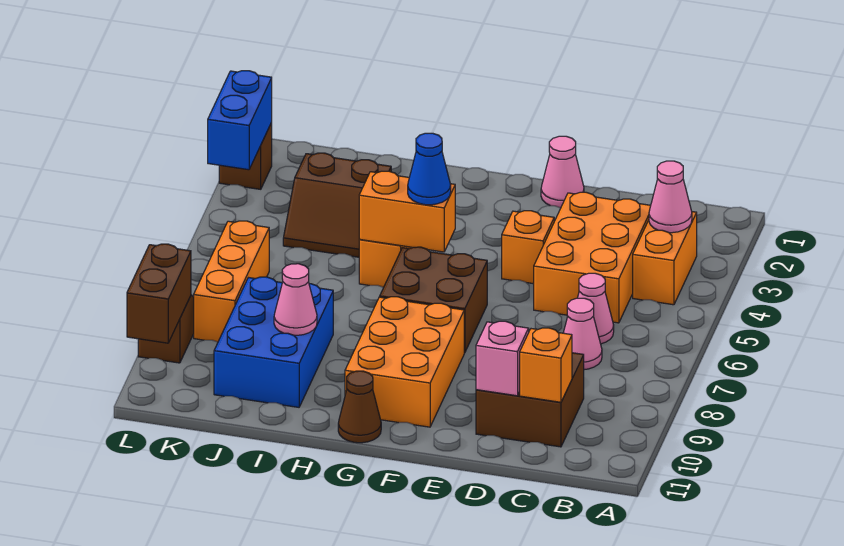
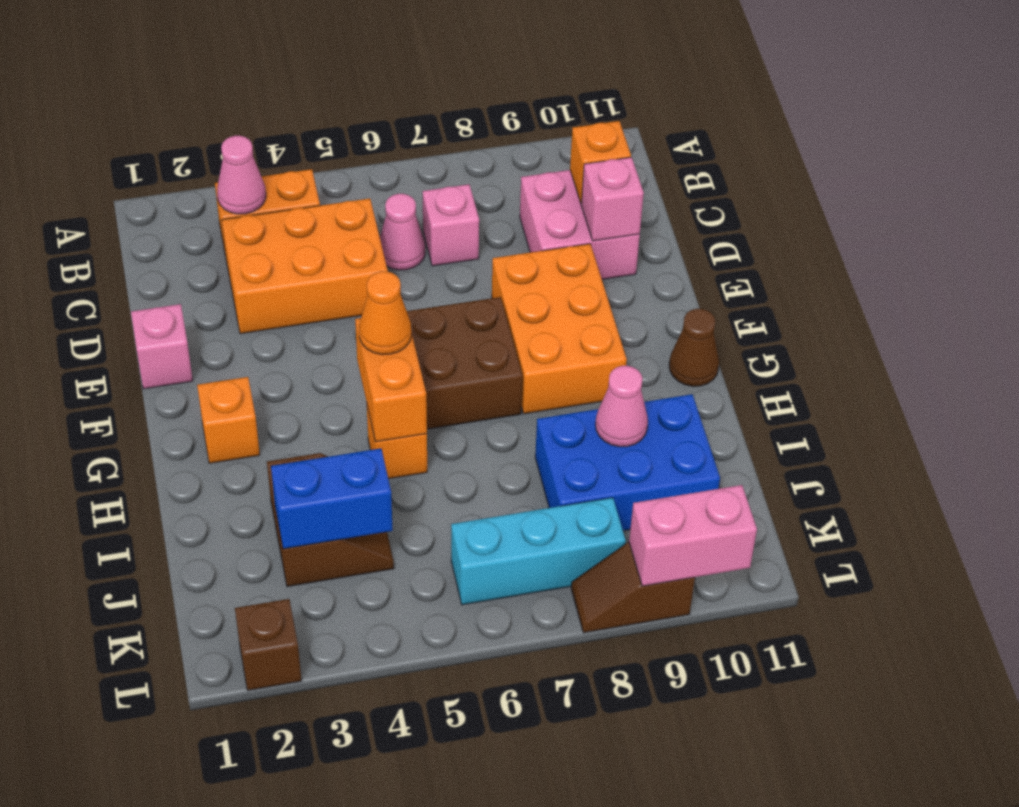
pink 1x1 cone [563,298,602,370] -> pink 1x1 brick [423,184,479,266]
brown 2x2 brick [476,353,584,447] -> pink 2x2 brick [520,170,640,279]
pink 1x1 cone [541,136,584,208] -> pink 1x1 brick [131,304,193,389]
orange 1x1 brick [502,211,554,284] -> orange 1x1 brick moved to [197,377,260,463]
orange 2x3 brick [345,297,464,427] -> orange 2x3 brick turned to [492,244,627,414]
blue 1x1 cone [408,133,451,205] -> orange 1x1 cone [359,271,411,355]
orange 1x3 brick [194,221,269,342] -> cyan 1x3 brick [451,498,626,605]
blue 1x2 brick [208,71,272,170] -> blue 1x2 brick moved to [271,448,393,549]
brown 1x2 brick [127,244,191,343] -> pink 1x2 brick [629,485,757,586]

